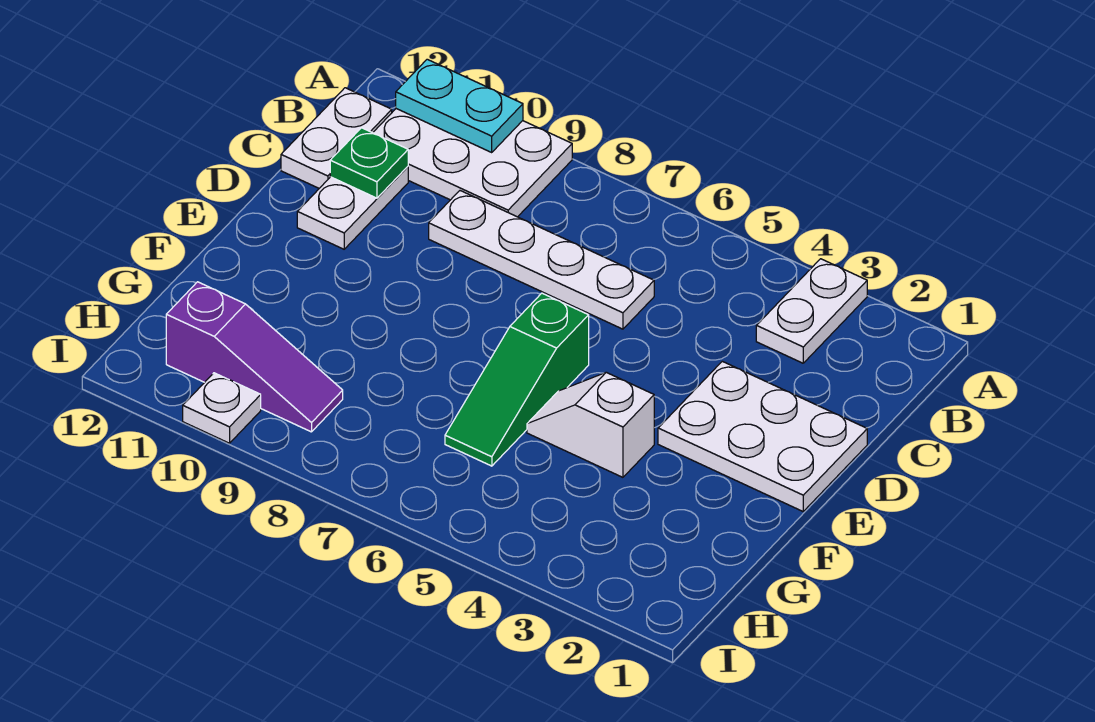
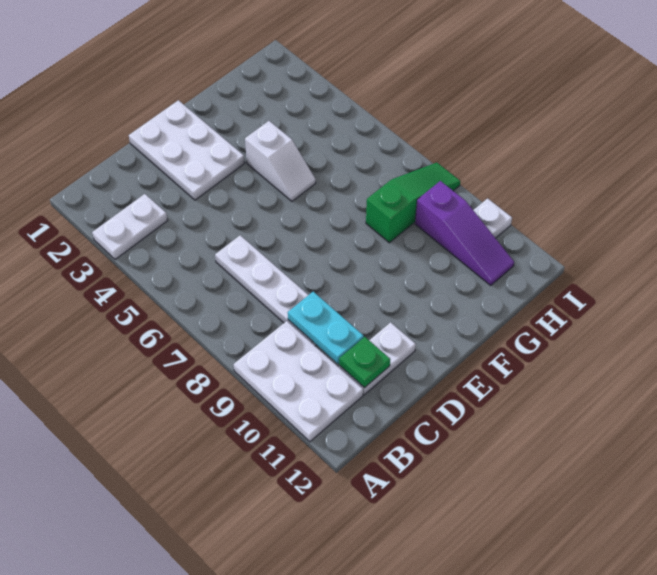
cyan 1x2 plate [396,59,523,152] -> cyan 1x2 plate moved to [288,292,364,364]
white 1x2 plate [281,88,392,188] -> none
green 1x3 slope [445,293,589,466] -> green 1x3 slope moved to [366,163,460,243]
purple 1x3 slope [166,282,343,432] -> purple 1x3 slope turned to [415,181,514,285]

